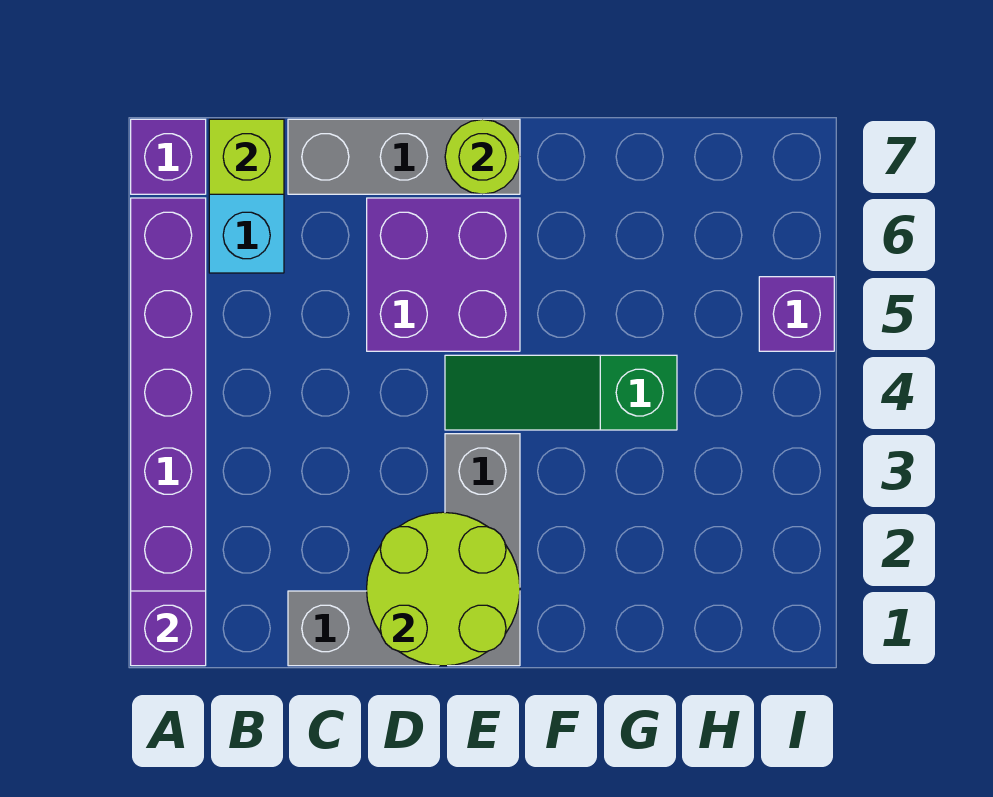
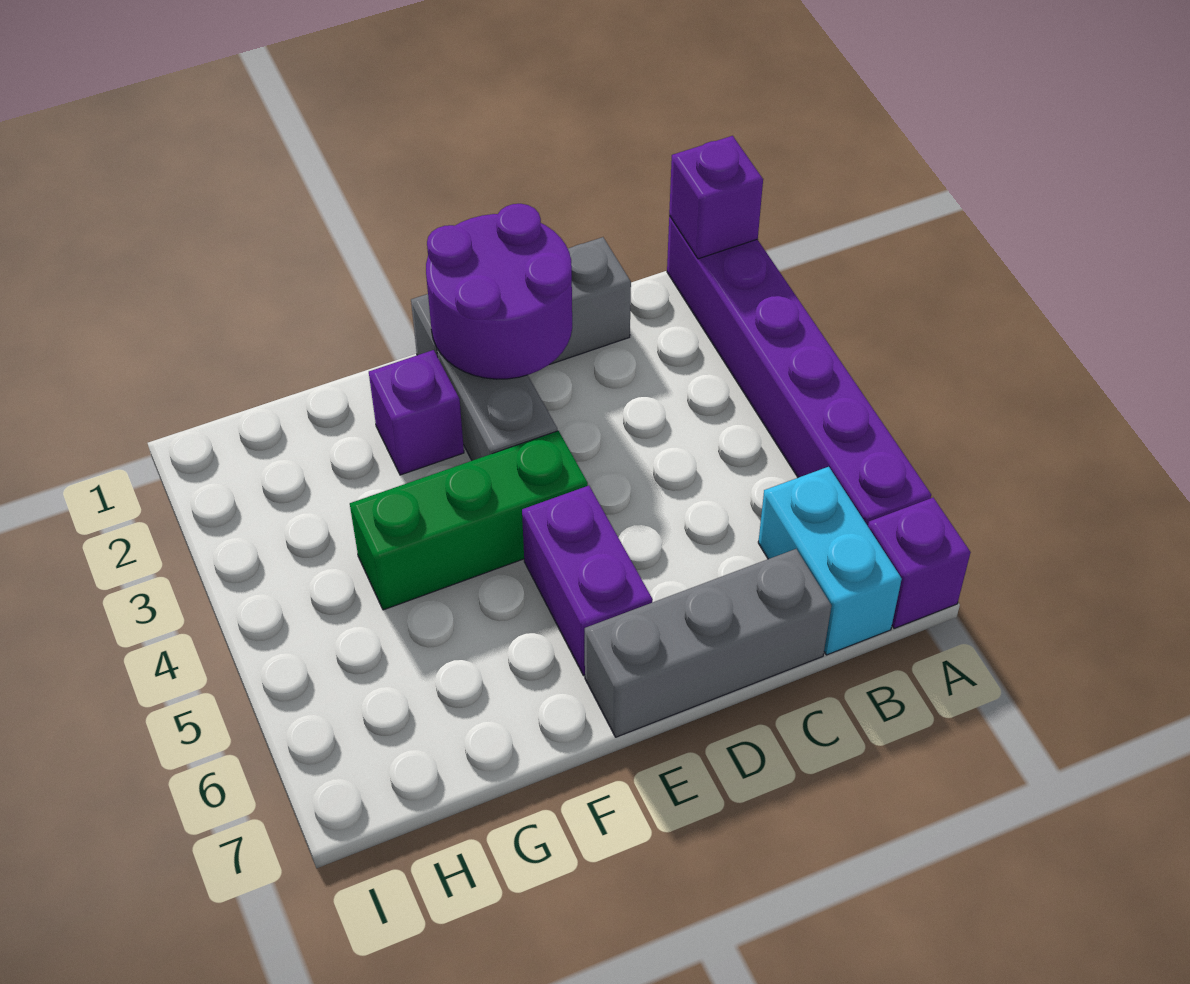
lime 1x1 brick [209,119,284,194] -> none
lime 2x2 round brick [367,512,520,666] -> purple 2x2 round brick [426,204,572,379]
purple 2x2 brick [367,198,520,351] -> purple 1x2 brick [522,486,653,675]
green 1x3 slope [445,355,677,430] -> green 1x3 brick [350,431,588,610]
lime 1x1 round brick [445,119,520,194] -> none
purple 1x1 brick [759,277,834,351] -> purple 1x1 brick moved to [369,350,464,475]

